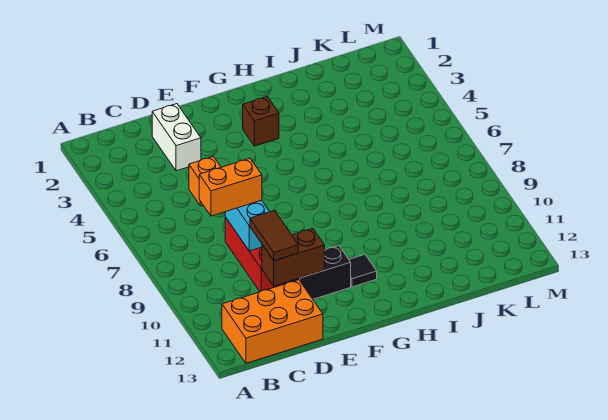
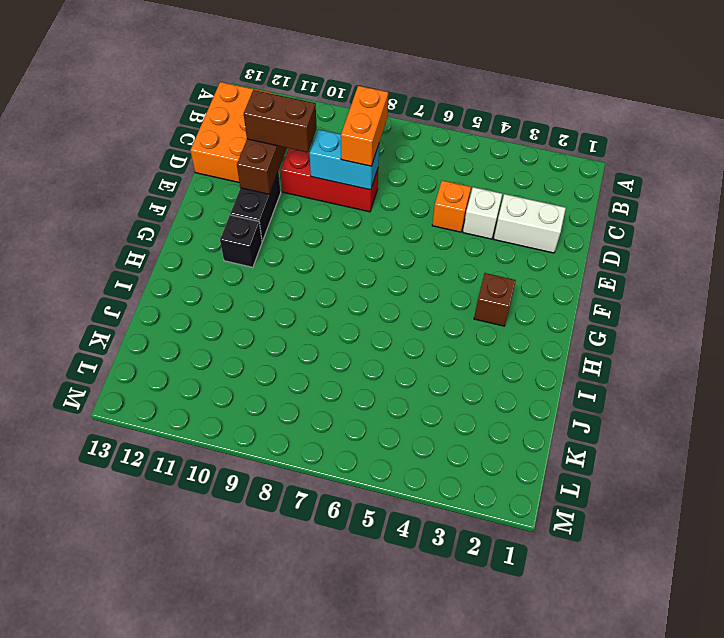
none -> white 1x1 brick [463,187,502,239]
brown 1x2 tile [250,211,298,261] -> brown 1x2 brick [244,90,317,152]
black 1x1 tile [349,254,377,287] -> black 1x1 brick [220,215,262,267]

